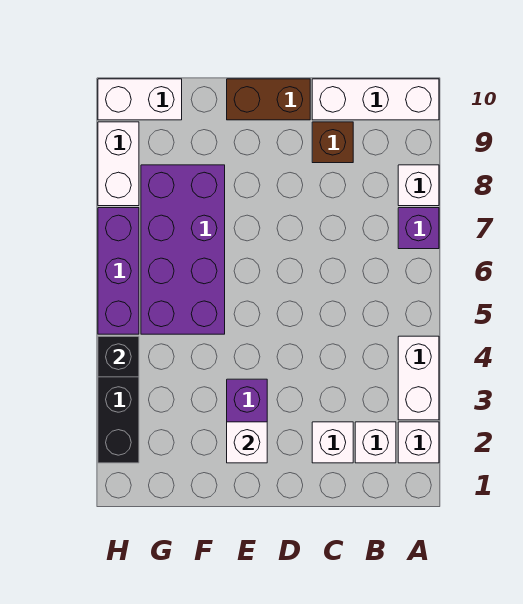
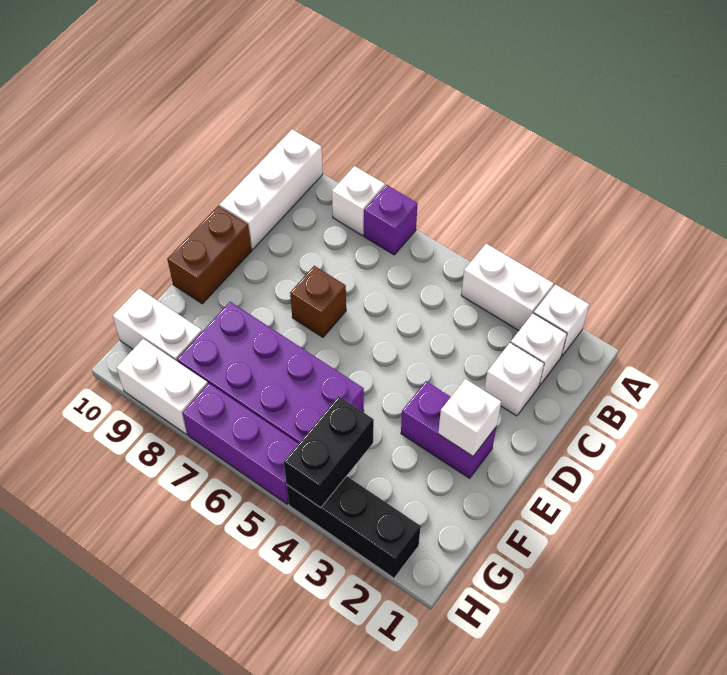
brown 1x1 brick [312,122,353,163] -> brown 1x1 brick moved to [290,266,346,337]
white 1x2 brick [98,79,182,120] -> white 1x2 brick turned to [113,289,202,362]
black 1x1 brick [98,336,139,377] -> black 1x2 brick [284,396,374,508]

